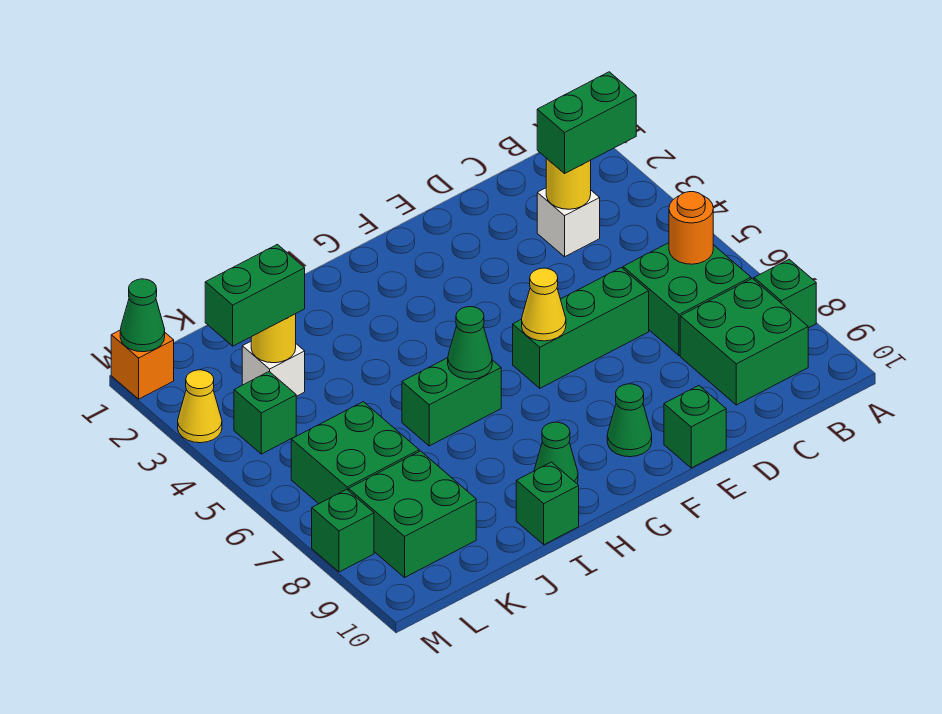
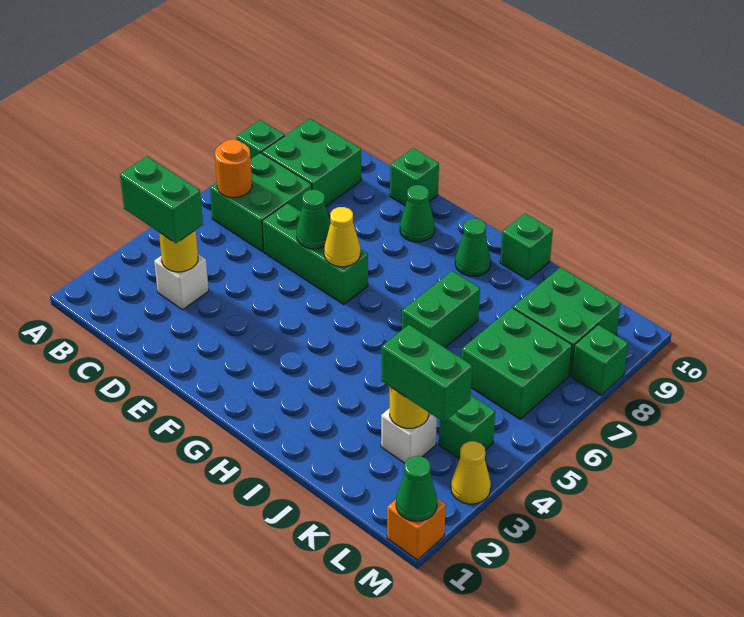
green 1x2 brick [402,358,501,446] -> green 1x2 brick turned to [402,271,480,347]
green 1x1 cone [448,307,492,379] -> green 1x1 cone moved to [297,190,331,249]

